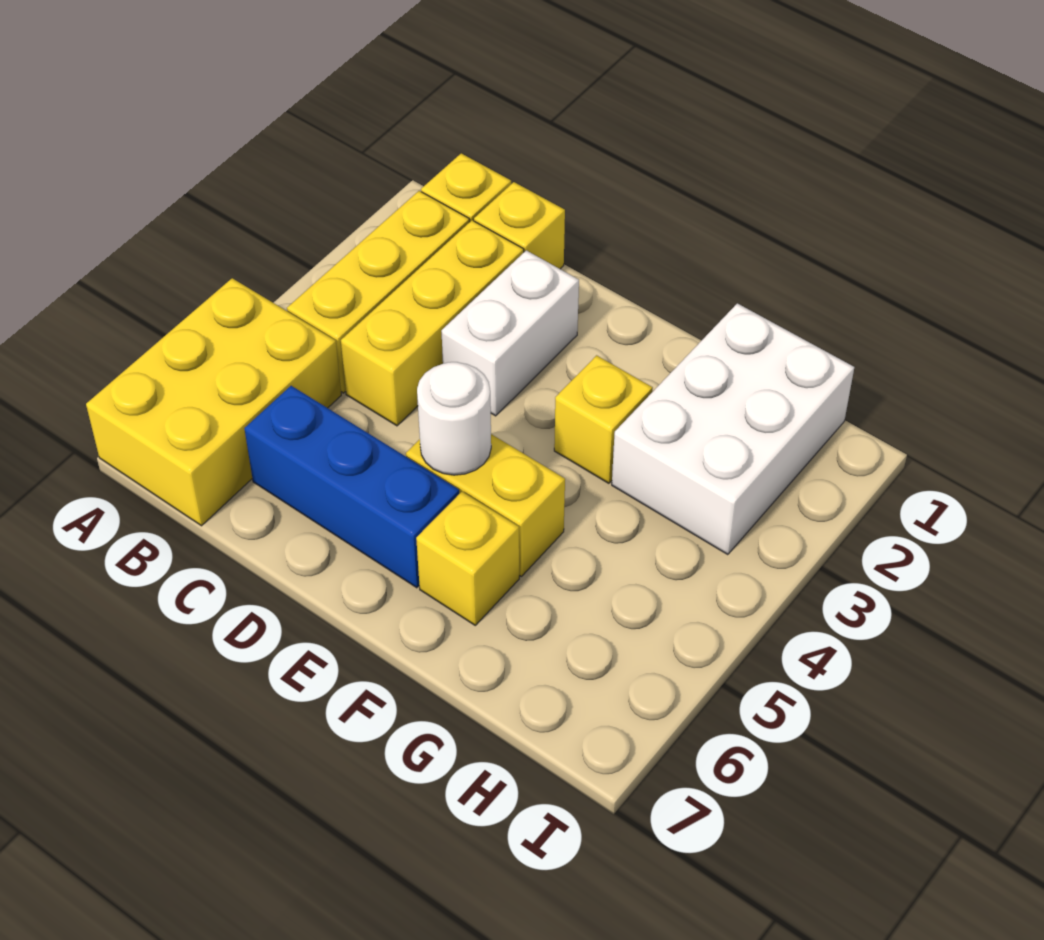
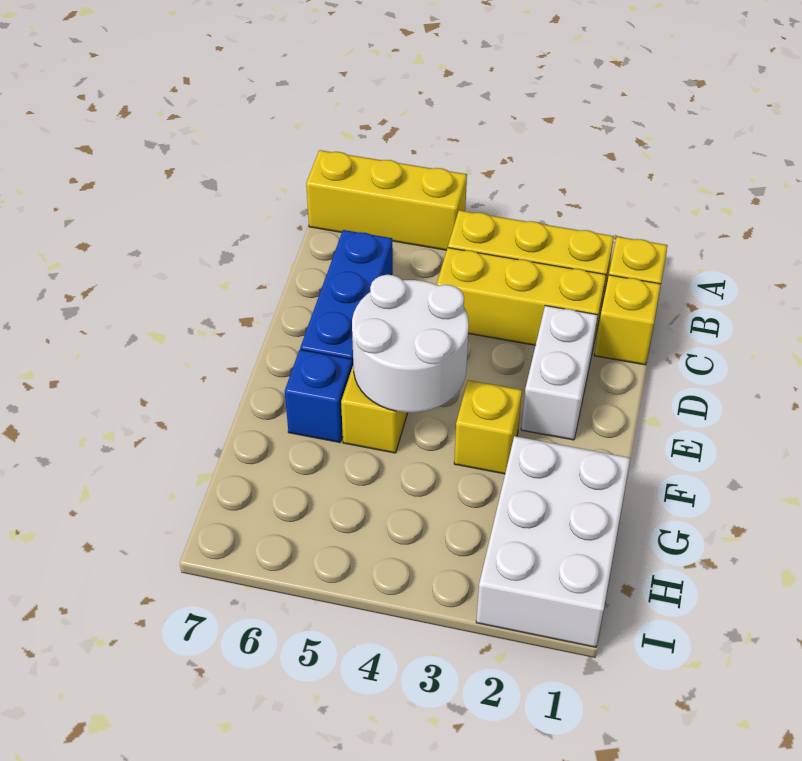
yellow 2x3 brick [86,278,341,526] -> yellow 1x3 brick [306,150,467,250]
white 1x2 brick [441,250,579,416] -> white 1x2 brick turned to [521,306,598,440]
white 1x1 round brick [417,362,491,475] -> white 2x2 round brick [352,275,469,413]
yellow 1x1 brick [416,492,519,625] -> blue 1x1 brick [285,350,353,442]
white 2x3 brick [612,303,854,555] -> white 2x3 brick turned to [476,436,630,647]

